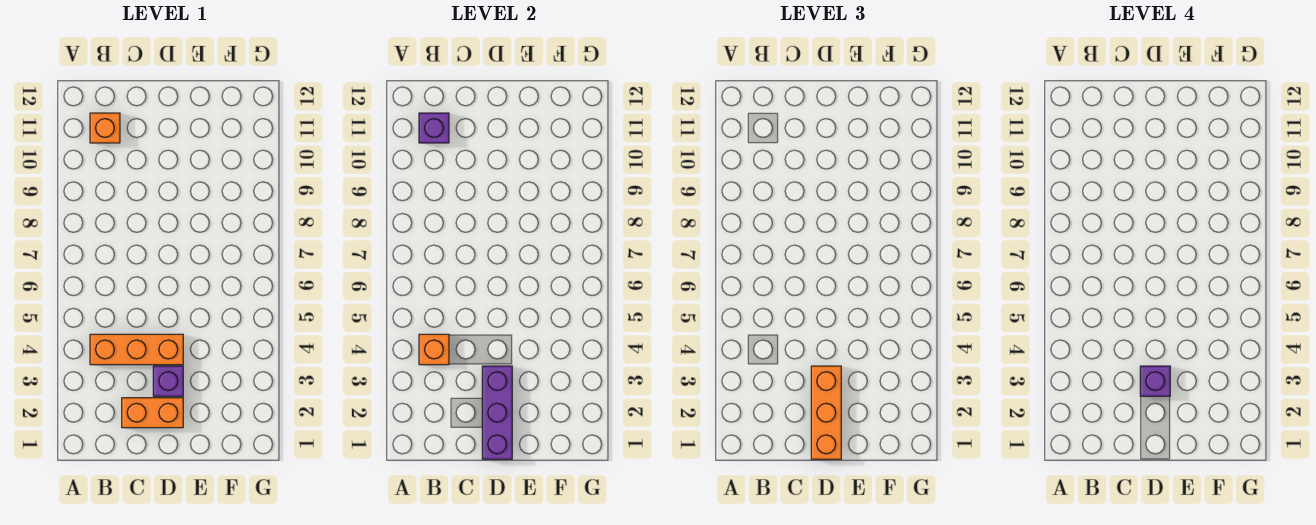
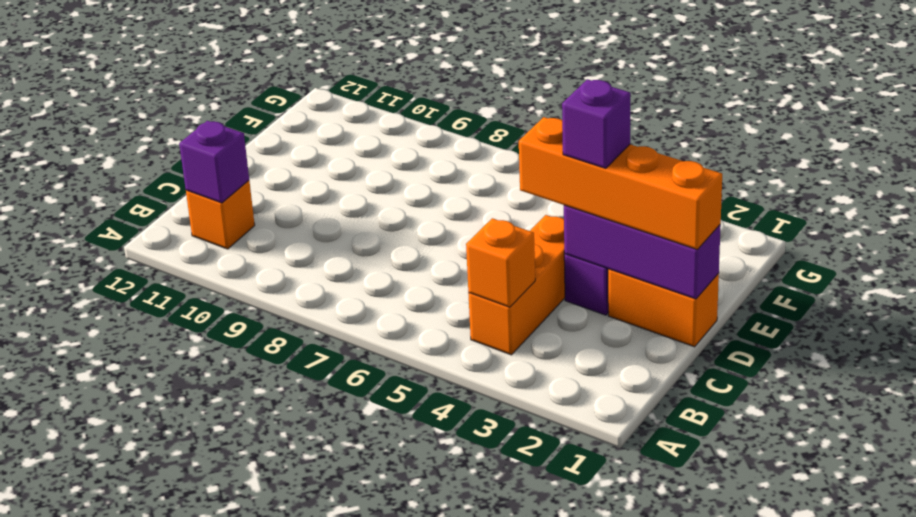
orange 1x2 brick [122,398,183,428] -> orange 1x2 brick turned to [608,269,719,347]
orange 1x3 brick [811,366,841,459] -> orange 1x4 brick [519,117,722,250]

